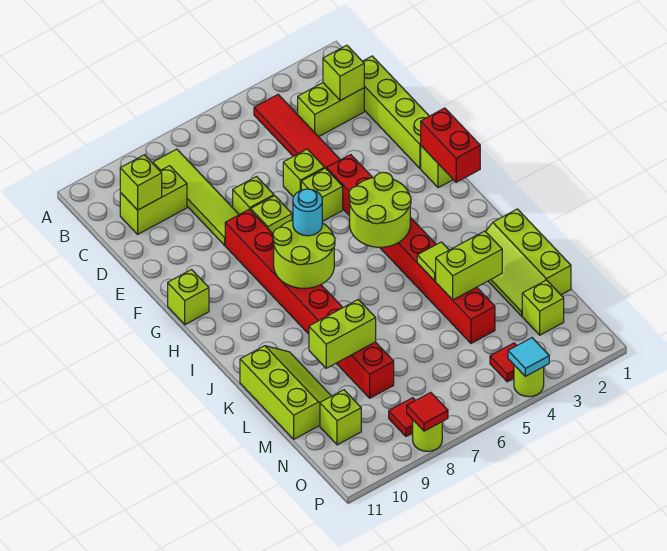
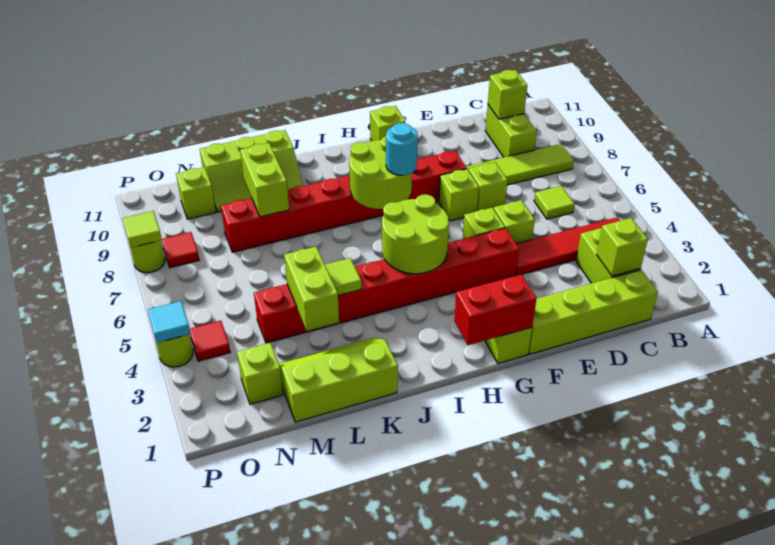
none -> lime 1x1 tile [534,186,574,219]
red 1x1 tile [407,392,448,431] -> lime 1x1 tile [123,211,162,248]

